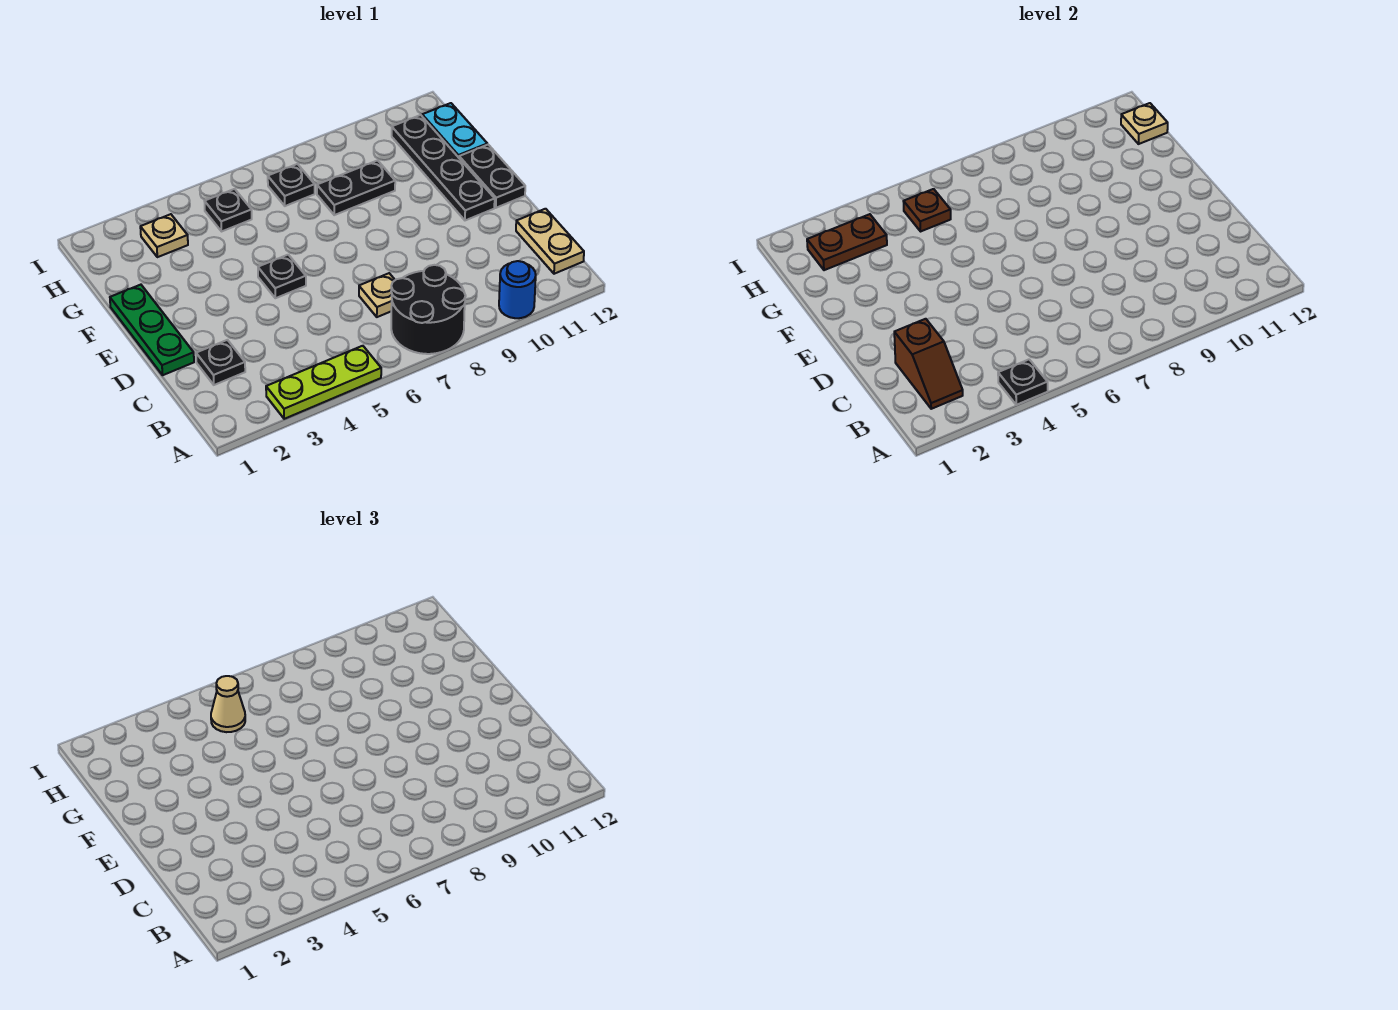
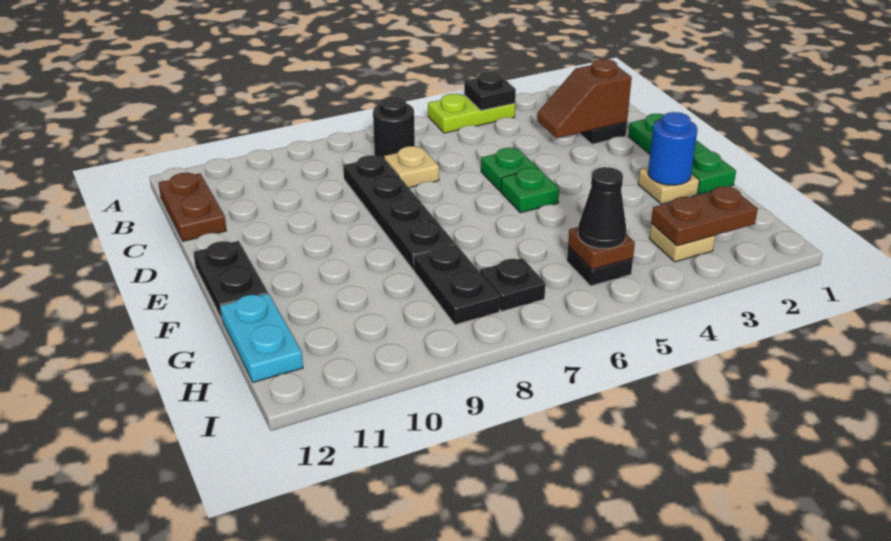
lime 1x3 plate [266,346,381,419] -> lime 1x2 plate [428,94,515,133]
black 2x2 round brick [391,265,466,354] -> black 1x1 round brick [373,97,415,158]
blue 1x1 round brick [499,261,536,318] -> blue 1x1 round brick moved to [648,112,698,185]
brown 1x2 slope [894,319,963,409] -> brown 1x2 slope turned to [537,59,632,138]
tan 1x2 plate [516,209,584,274] -> brown 1x2 plate [158,173,226,241]
none -> green 1x1 plate [481,148,538,191]
black 1x1 plate [258,255,306,298] -> green 1x1 plate [501,168,559,213]
black 1x4 plate [392,115,495,220] -> black 1x4 plate moved to [343,155,455,270]
black 1x2 plate [317,160,395,215] -> black 1x2 plate turned to [414,245,500,325]
tan 1x1 cone [211,676,245,732] -> black 1x1 cone [578,167,627,249]
tan 1x1 plate [1121,103,1168,144] -> tan 1x1 plate moved to [638,168,699,204]

